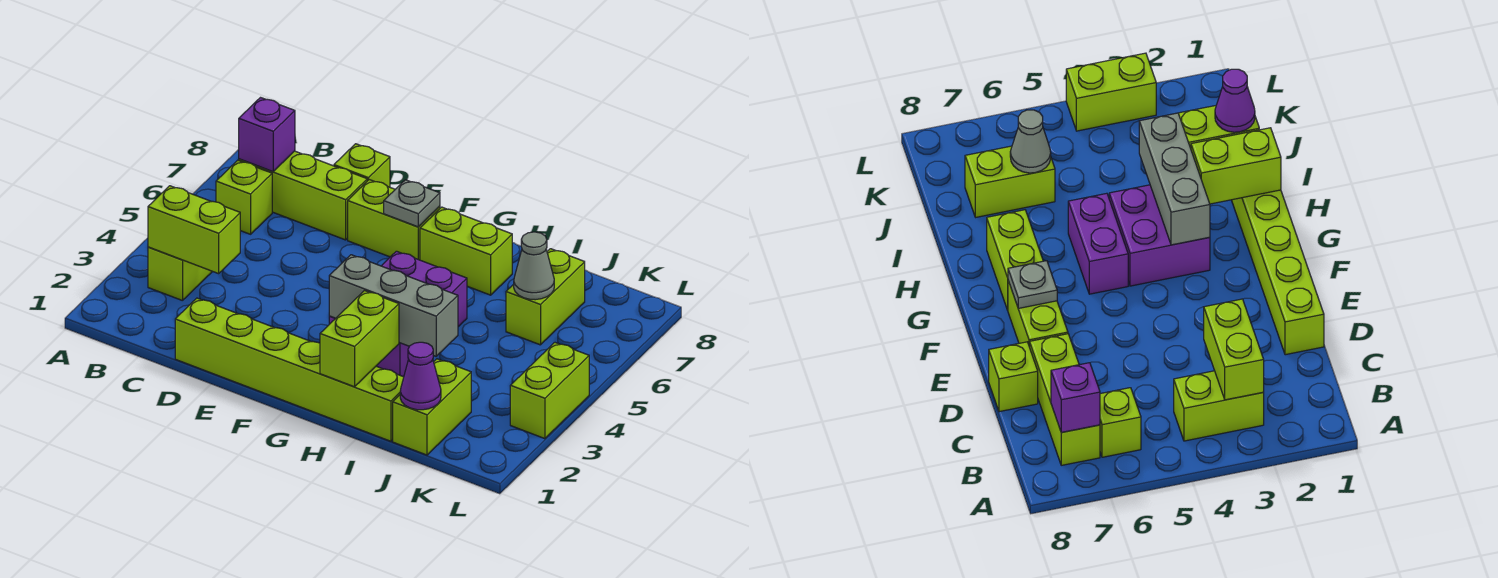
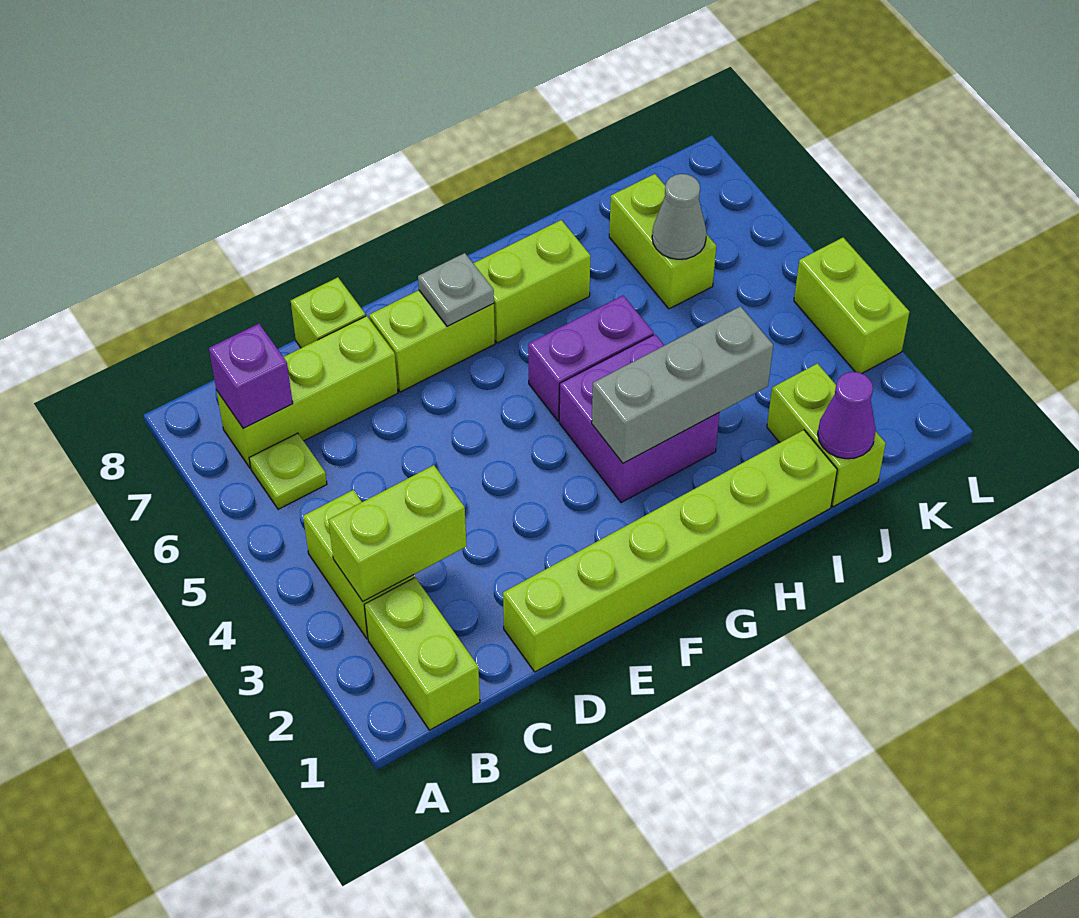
lime 1x1 brick [216,160,272,234] -> lime 1x1 plate [249,433,327,509]
lime 1x2 brick [320,291,399,387] -> lime 1x2 brick moved to [364,578,480,730]

